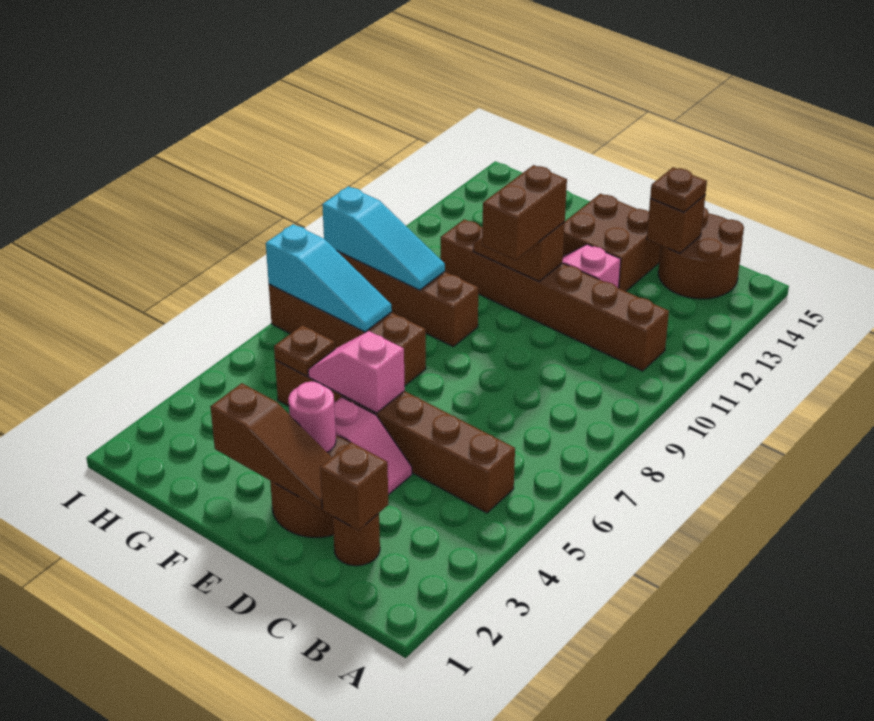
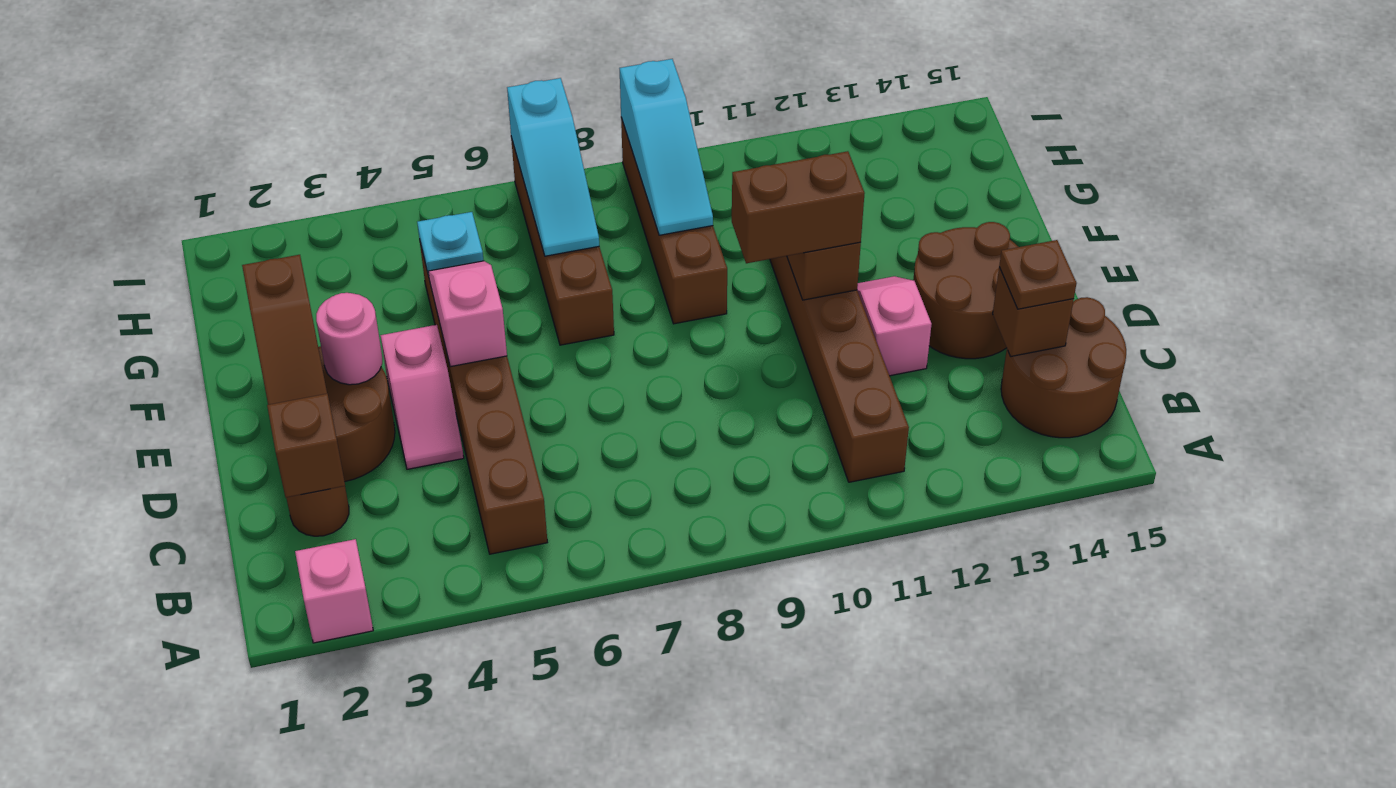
none -> pink 1x1 brick [295,539,373,643]
brown 2x2 brick [563,194,661,291] -> brown 2x2 round brick [913,222,1018,359]
brown 1x1 plate [274,325,335,376] -> cyan 1x1 plate [417,212,484,276]

